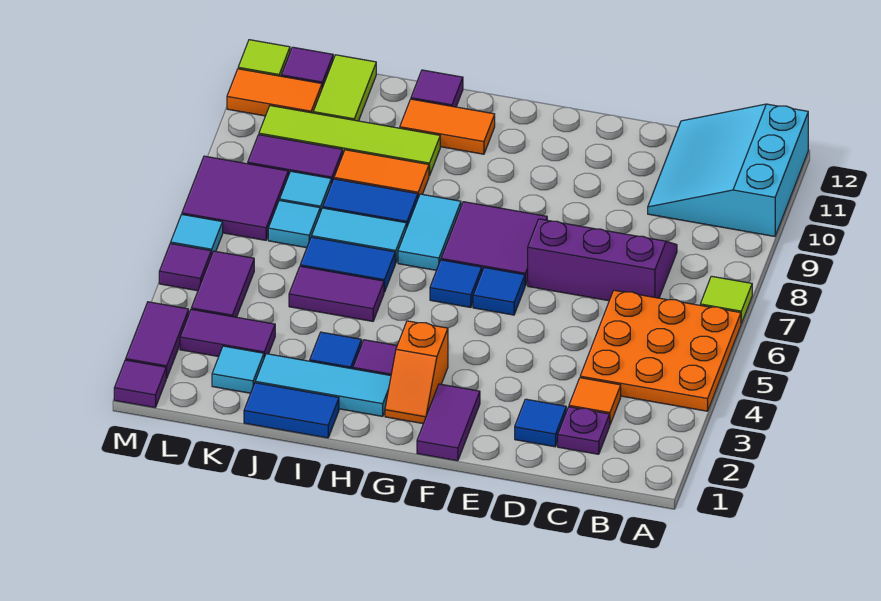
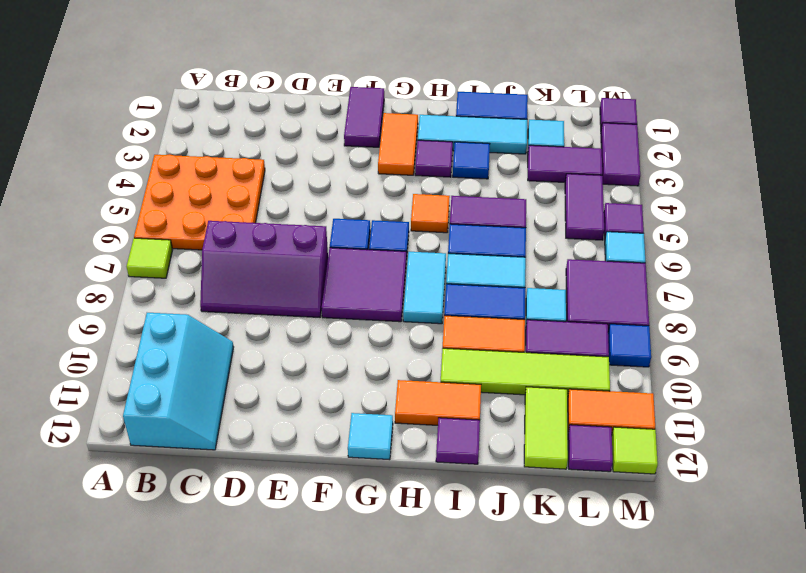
cyan 3x3 slope [648,104,808,236] -> cyan 2x3 slope [123,313,234,450]
purple 1x1 plate [558,407,610,454] -> none
orange 1x1 tile [569,378,621,424] -> orange 1x1 tile moved to [411,194,450,233]
blue 1x1 tile [515,399,566,447] -> blue 1x1 tile moved to [608,324,651,367]
orange 1x2 slope [385,321,448,424] -> orange 1x2 tile [378,113,418,175]
cyan 1x1 tile [268,200,320,248] -> cyan 1x1 tile moved to [348,413,393,460]

